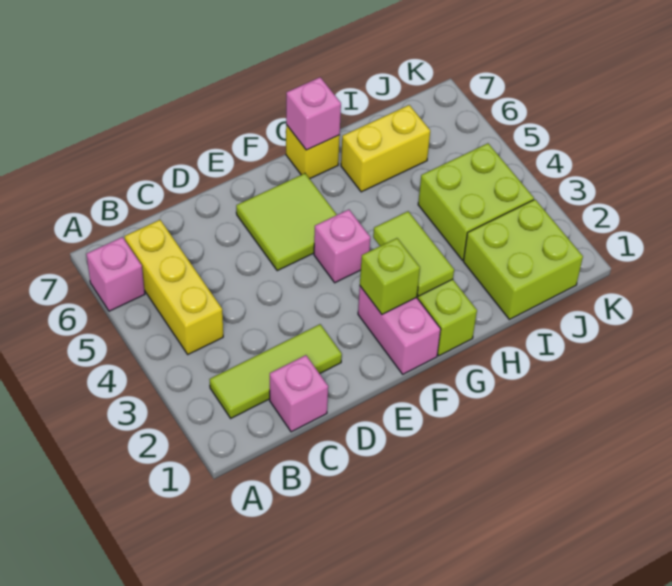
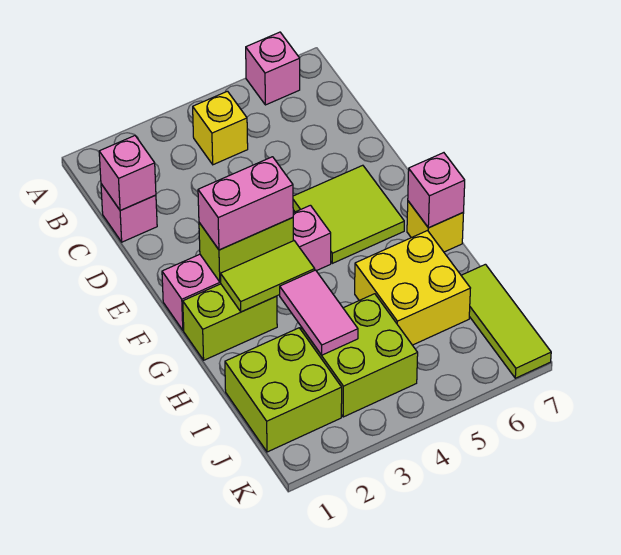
lime 1x3 tile [209,324,342,418] -> lime 1x3 tile moved to [461,264,551,378]
yellow 1x3 brick [124,220,223,354] -> yellow 1x1 brick [193,91,248,165]
none -> pink 1x1 brick [99,136,156,211]
lime 1x1 brick [360,238,420,314] -> lime 1x2 brick [199,218,293,282]
none -> pink 1x2 brick [198,157,293,250]
none -> pink 1x2 tile [280,270,358,355]
yellow 1x2 brick [341,105,430,192] -> yellow 2x2 brick [355,231,470,345]

